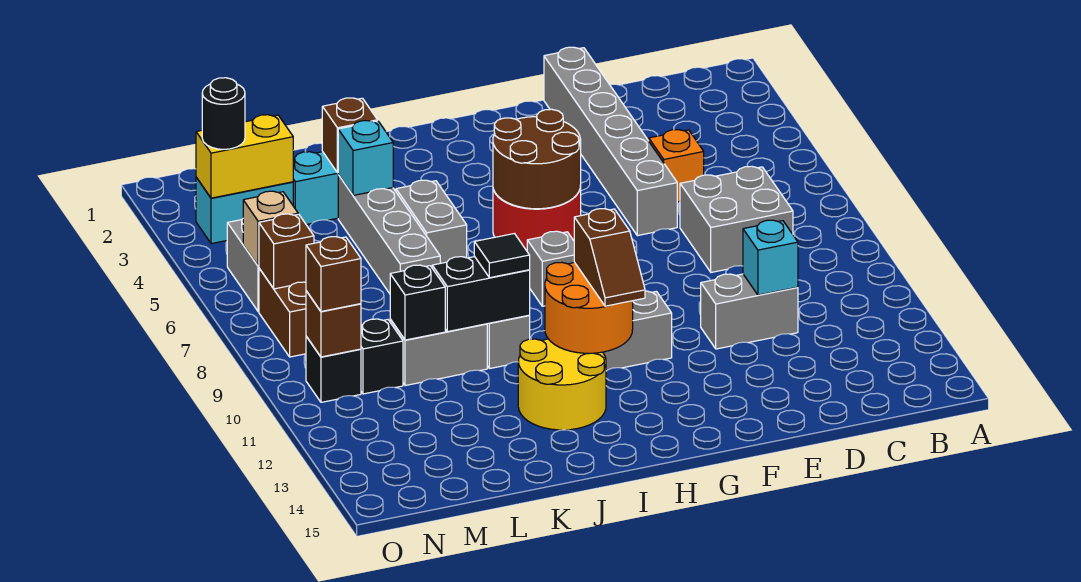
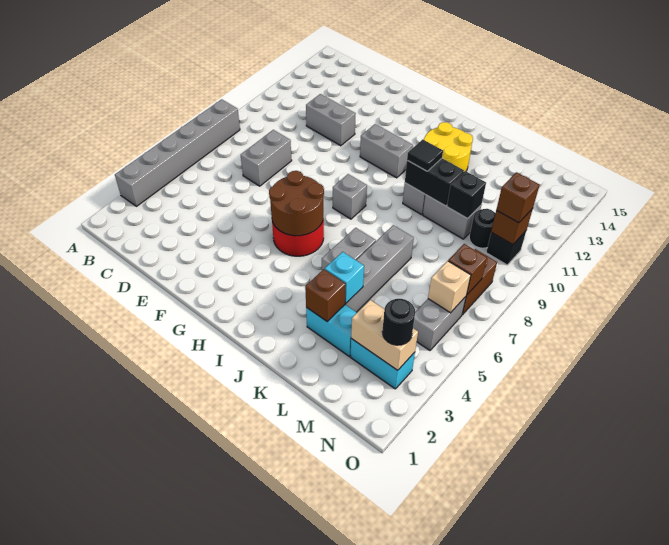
grey 2x2 brick [680,166,793,272] -> grey 1x2 brick [241,130,292,186]
orange 1x1 brick [649,130,704,202] -> none
cyan 1x1 brick [743,220,798,295] -> none
grey 1x6 brick [544,47,677,236] -> grey 1x6 brick moved to [115,99,240,206]
orange 2x2 round brick [545,262,633,353] -> none
brown 1x2 slope [574,209,645,306] -> none
yellow 1x2 brick [196,115,293,198] -> tan 1x2 brick [351,300,418,370]
black 1x1 brick [361,319,403,394] -> black 1x1 round brick [469,209,496,248]

